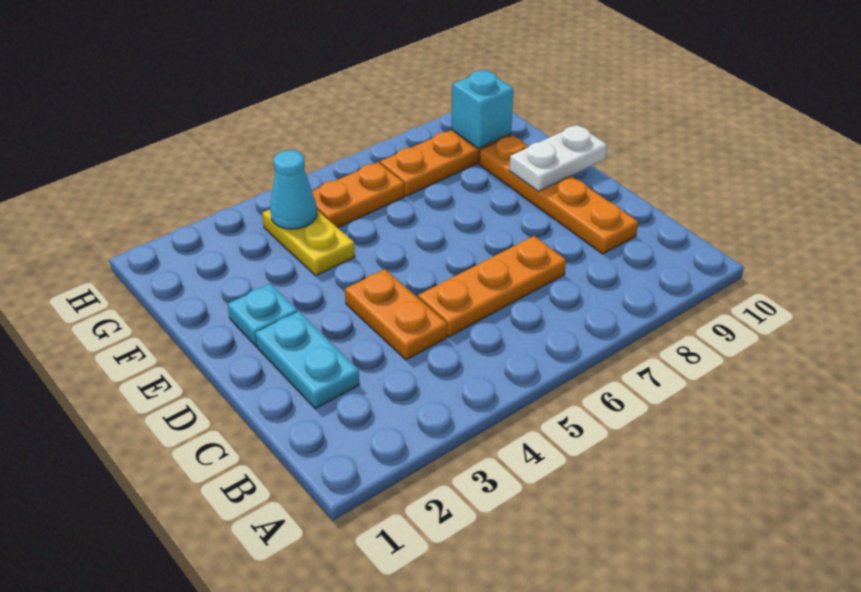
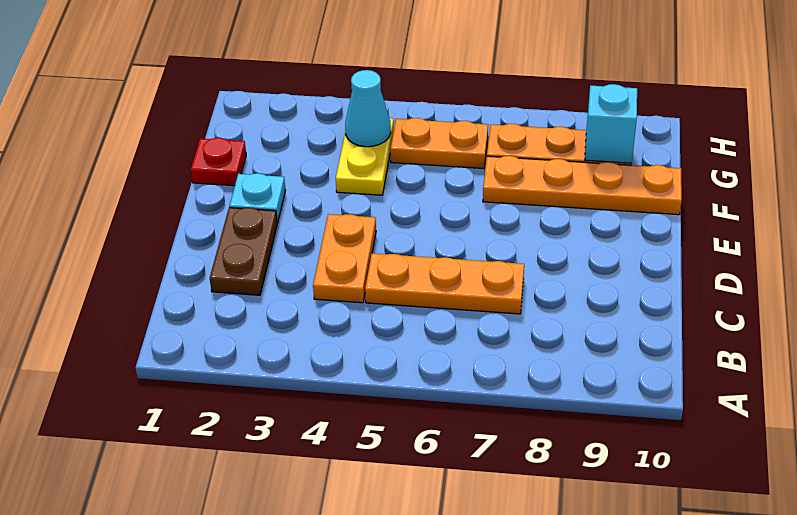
cyan 1x2 plate [255,311,359,409] -> brown 1x2 plate [210,208,277,295]
orange 1x4 plate [479,135,638,254] -> orange 1x4 plate turned to [483,156,682,215]
white 1x2 plate [509,125,607,192] -> none
none -> red 1x1 plate [191,138,246,186]

